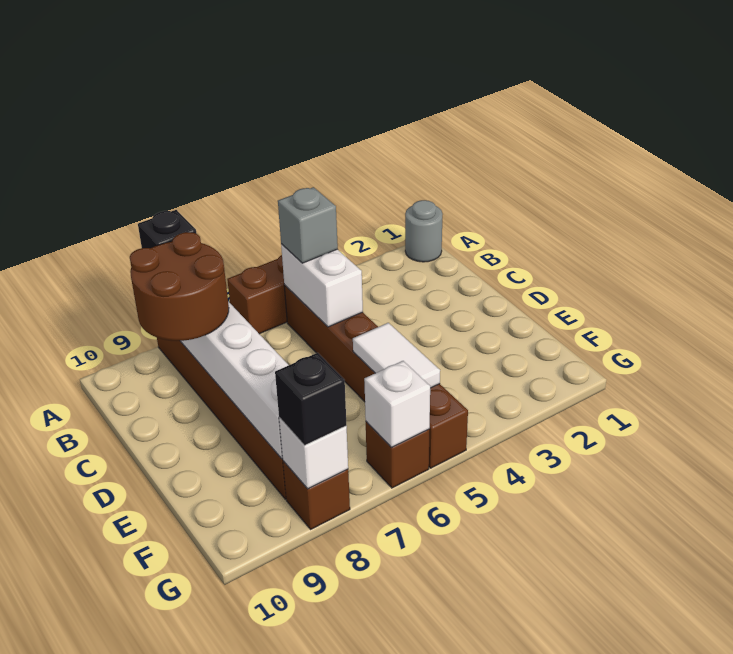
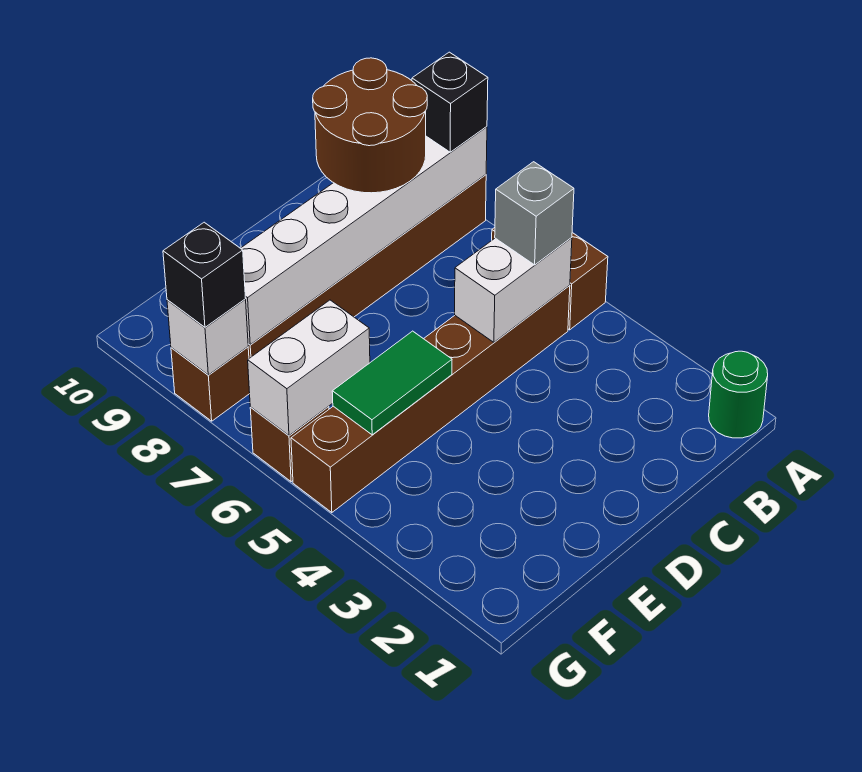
grey 1x1 round brick [405,200,442,262] -> green 1x1 round brick [709,351,768,438]
white 1x2 tile [353,323,440,388] -> green 1x2 tile [332,331,452,435]
white 1x1 brick [364,361,430,447] -> white 1x2 brick [248,300,370,436]

